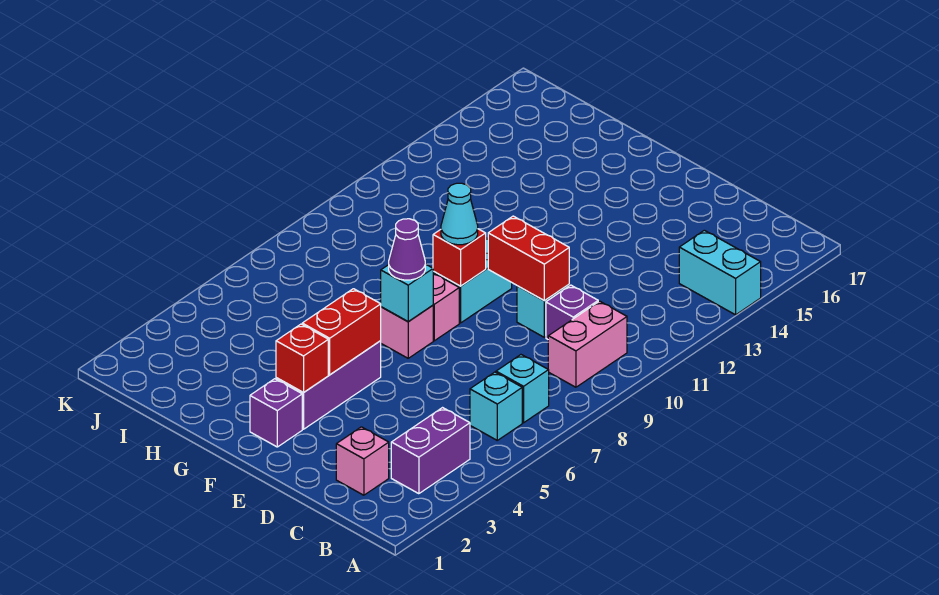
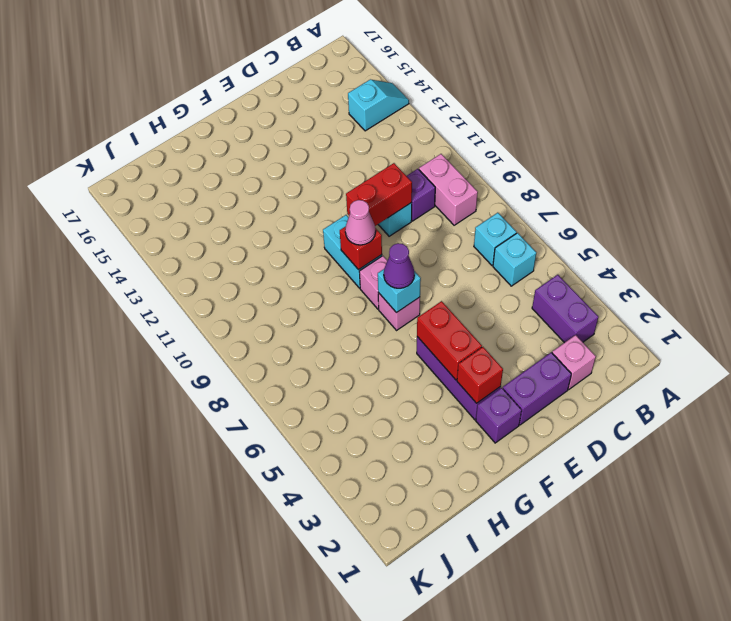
cyan 1x2 brick [679,230,761,315] -> cyan 1x2 slope [348,80,409,131]
none -> purple 1x2 brick [503,352,571,425]
cyan 1x1 cone [441,183,478,245] -> pink 1x1 cone [345,200,376,245]

